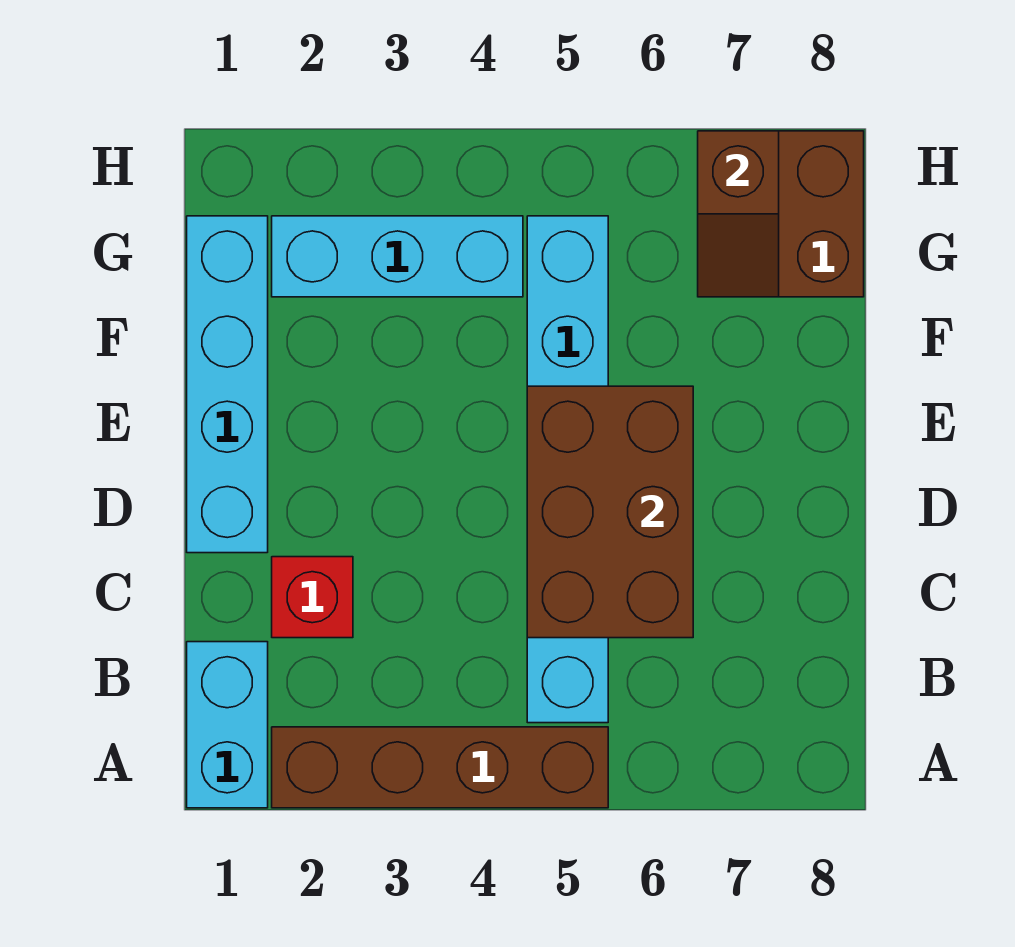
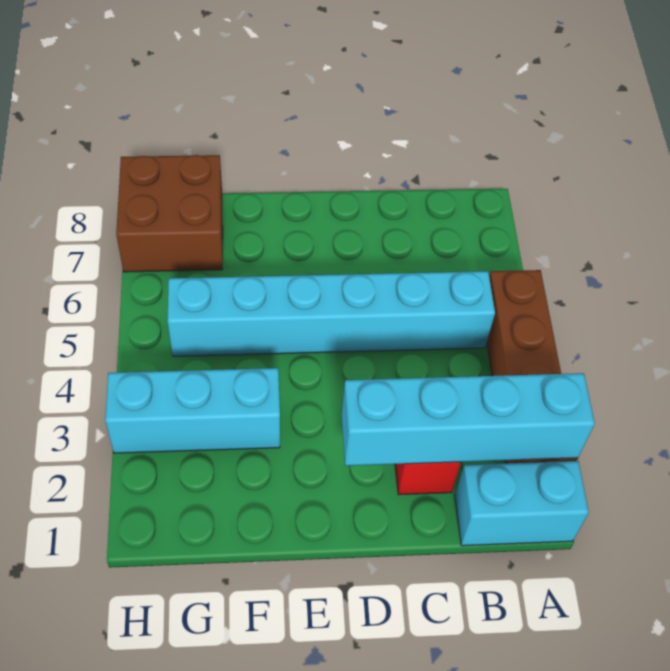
brown 2x3 brick [527,386,693,638] -> none
cyan 1x4 brick [187,216,268,553] -> cyan 1x4 brick moved to [342,373,595,466]
cyan 1x3 brick [272,216,523,297] -> cyan 1x3 brick turned to [105,368,280,453]
brown 1x2 slope [698,131,779,297] -> none

